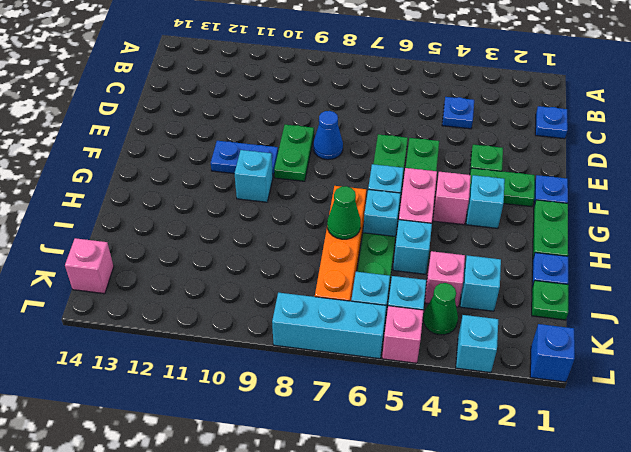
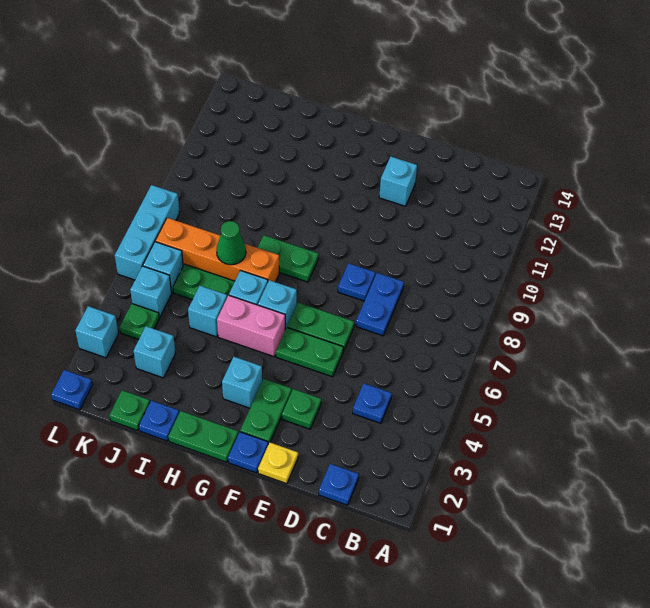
none -> yellow 1x1 plate [258,443,298,484]
blue 1x1 cone [313,111,343,160] -> blue 1x1 plate [338,263,375,301]
green 1x2 plate [274,125,314,181] -> green 1x2 plate moved to [258,235,319,282]
blue 1x2 plate [211,141,278,176] -> blue 1x2 plate moved to [356,273,404,336]
pink 1x1 brick [433,172,471,225] -> none
cyan 1x1 brick [234,150,273,202] -> cyan 1x1 brick moved to [379,157,417,206]
pink 1x1 brick [425,251,465,307] -> none
green 1x1 cone [423,283,458,335] -> green 1x1 plate [120,304,159,339]
pink 1x1 brick [65,238,114,294] -> none
blue 1x1 brick [530,324,575,382] -> blue 1x1 plate [51,370,93,410]
pink 1x1 brick [382,306,423,363] -> none

